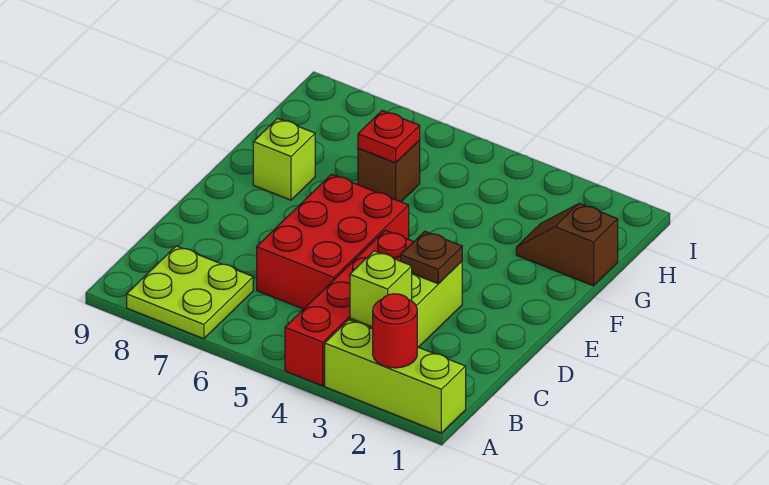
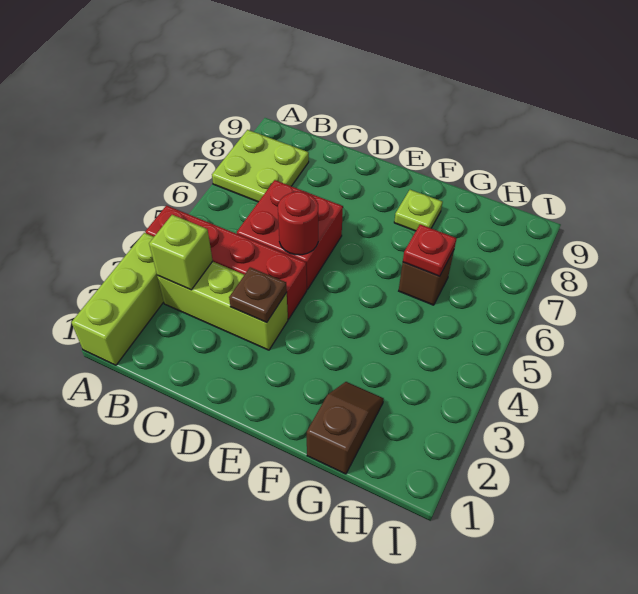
red 1x1 round brick [373,294,417,368] -> red 1x1 round brick moved to [278,191,318,255]
red 2x3 brick [257,174,409,309] -> red 2x2 brick [237,180,343,290]
lime 1x1 brick [253,118,315,200] -> lime 1x1 plate [394,190,443,231]

